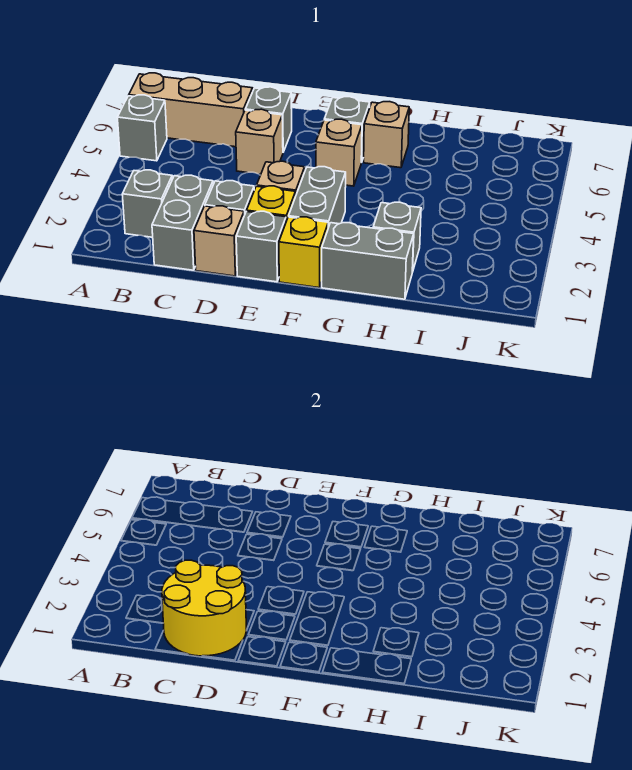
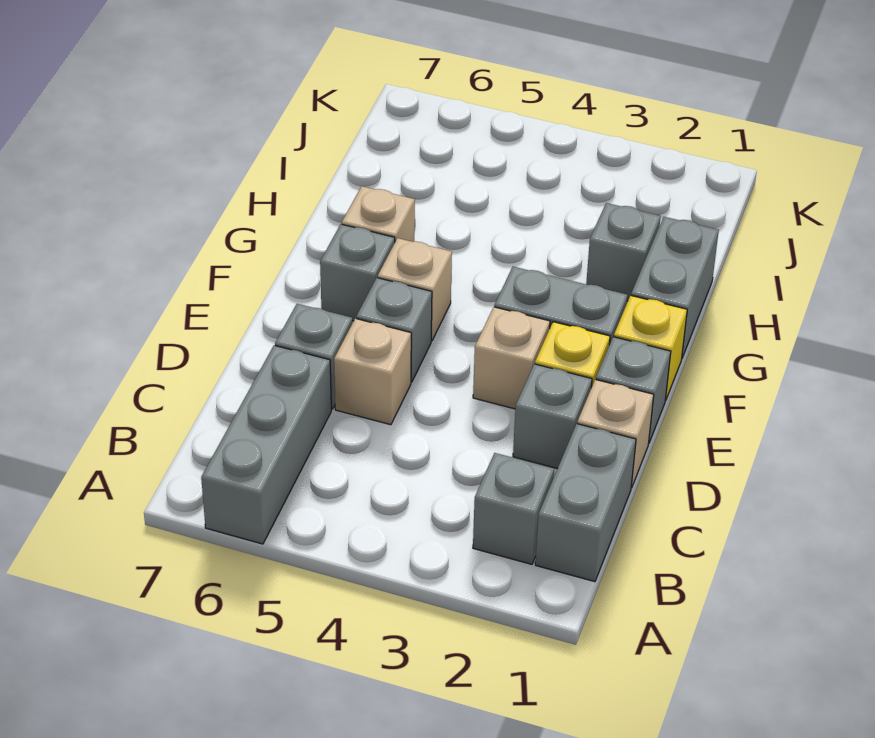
grey 1x1 brick [117,95,167,161] -> grey 1x1 brick moved to [356,278,432,382]
tan 1x3 brick [129,73,253,147] -> grey 1x3 brick [201,345,331,544]
grey 1x2 brick [152,175,213,270] -> grey 1x2 brick turned to [535,424,636,582]
yellow 2x2 round brick [162,560,246,656] -> none

